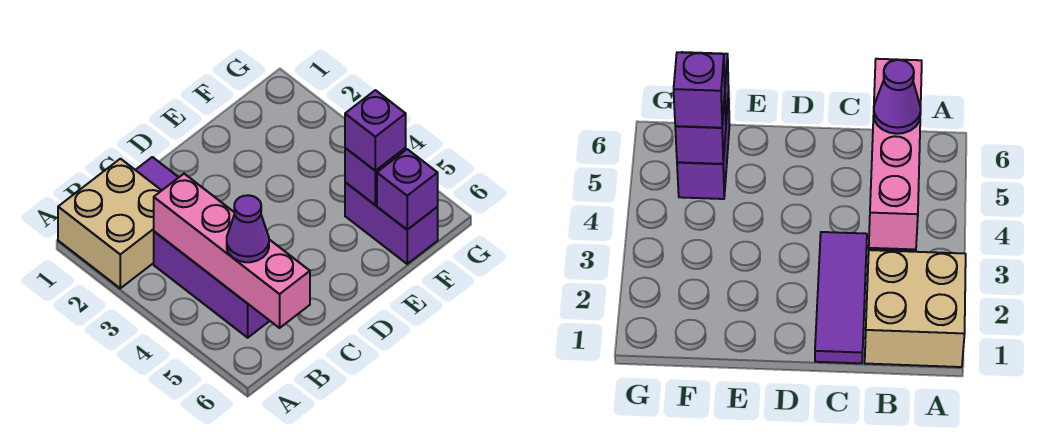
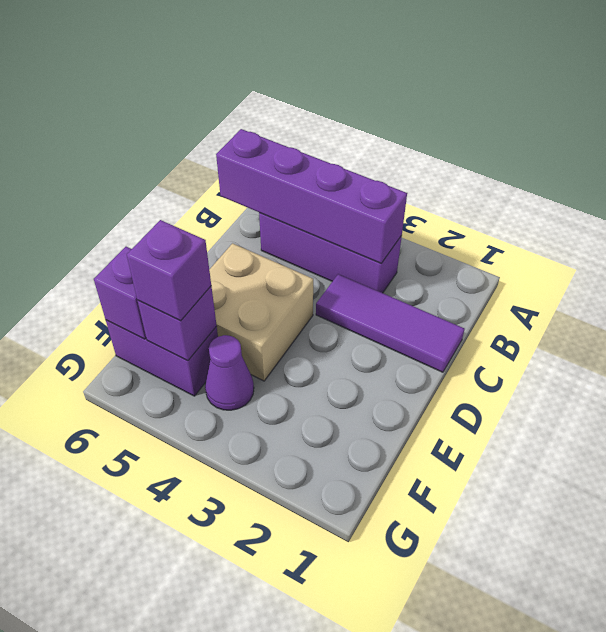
tan 2x2 brick [58,159,162,288] -> tan 2x2 brick moved to [209,243,313,381]
pink 1x4 brick [154,174,310,328] -> purple 1x4 brick [216,129,407,263]
purple 1x1 cone [227,195,269,262] -> purple 1x1 cone moved to [205,335,254,410]

